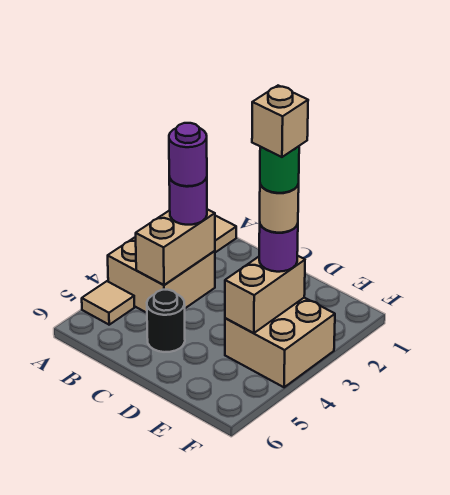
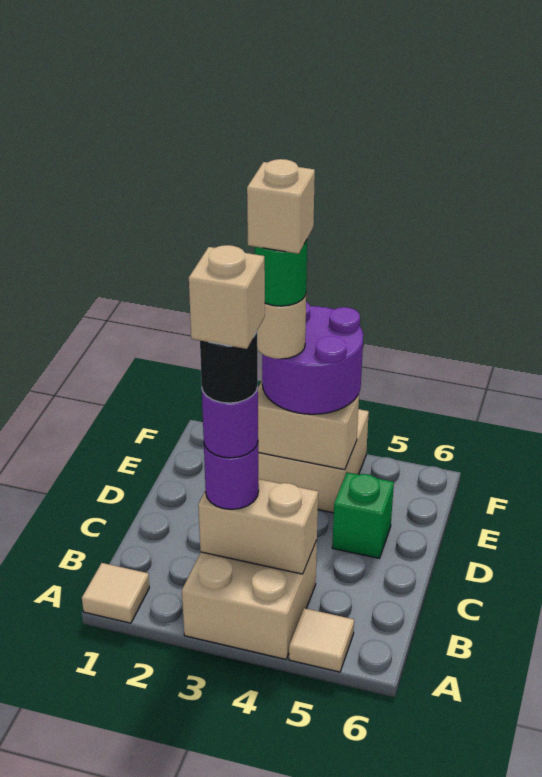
none -> tan 1x1 brick [189,245,265,349]
black 1x1 round brick [147,290,185,352] -> black 1x1 round brick moved to [200,332,258,403]
none -> green 1x1 brick [332,472,394,558]
purple 1x1 round brick [259,224,298,272] -> purple 2x2 round brick [262,302,363,414]

